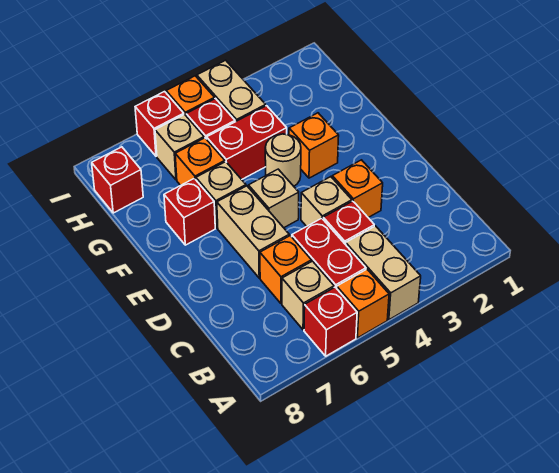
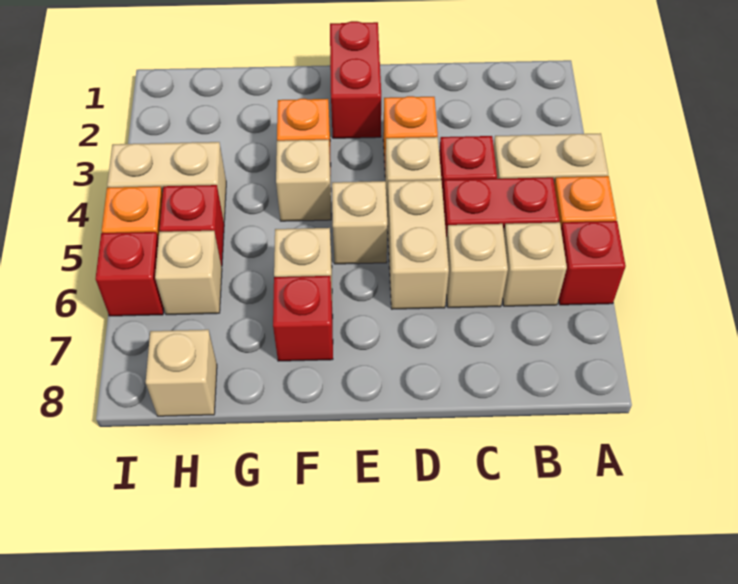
orange 1x1 brick [260,236,311,304] -> tan 1x1 brick [446,224,508,308]
tan 1x2 brick [217,186,289,278] -> tan 1x2 brick turned to [387,180,449,309]
tan 1x1 round brick [265,134,301,186] -> tan 1x1 brick [276,140,331,221]
red 1x2 brick [207,106,287,180] -> red 1x2 brick moved to [330,21,381,138]
orange 1x1 brick [175,138,225,185] -> none
red 1x1 brick [92,147,143,213] -> tan 1x1 brick [146,330,217,416]

